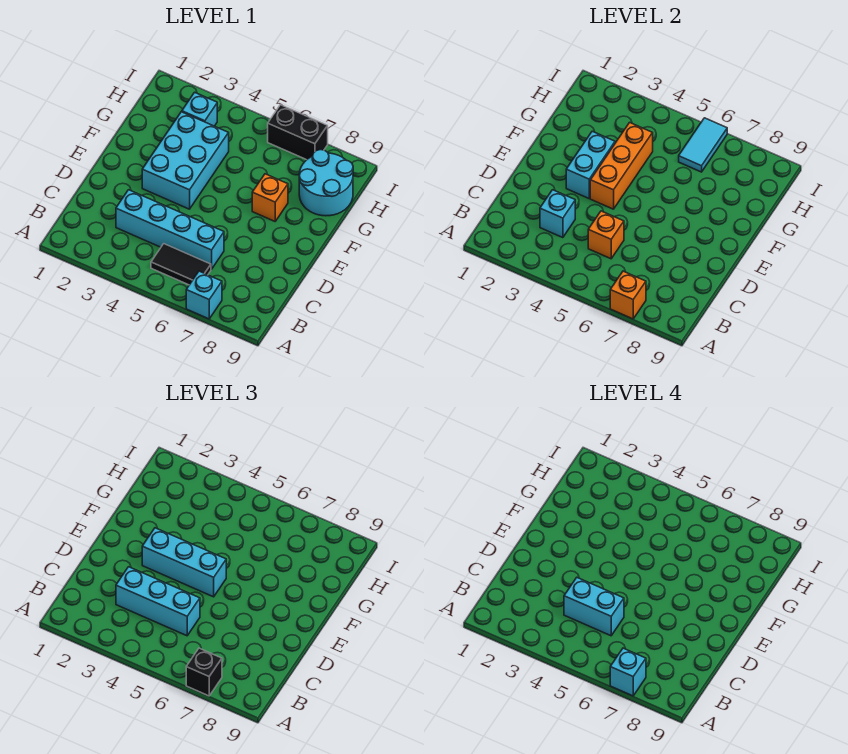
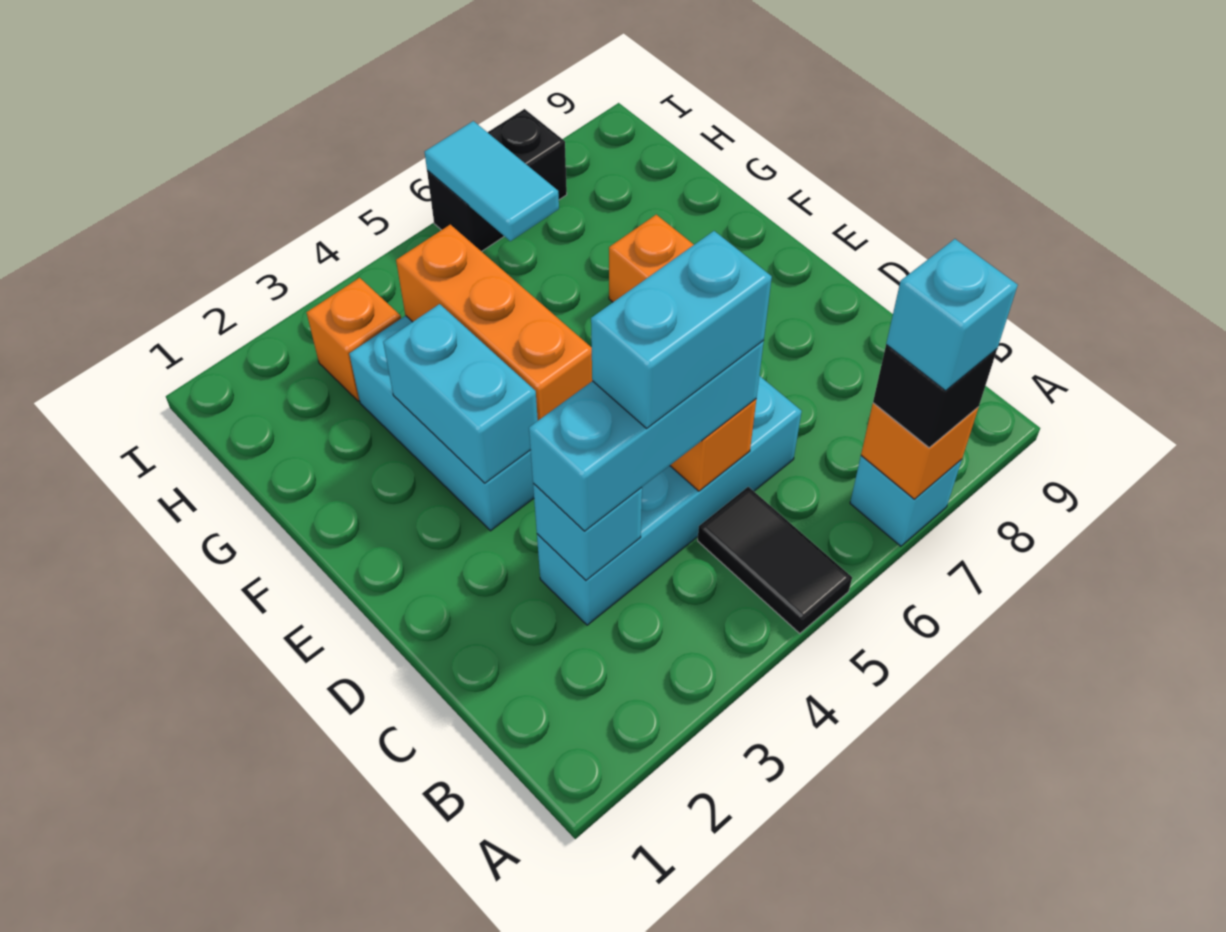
black 1x2 tile [151,244,211,285] -> black 1x2 tile turned to [698,487,852,634]
cyan 1x3 brick [142,528,226,597] -> none
cyan 2x2 round brick [299,150,353,216] -> none
cyan 1x1 brick [182,92,217,126] -> orange 1x1 brick [307,278,401,401]

